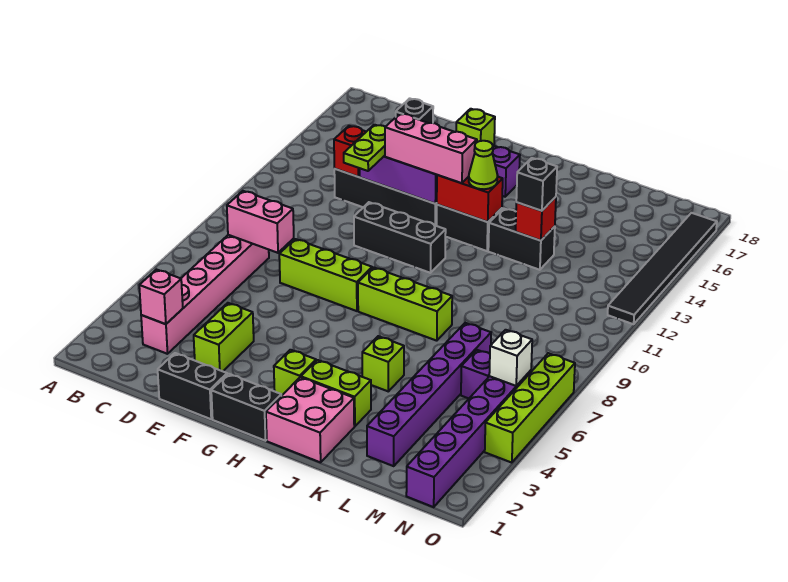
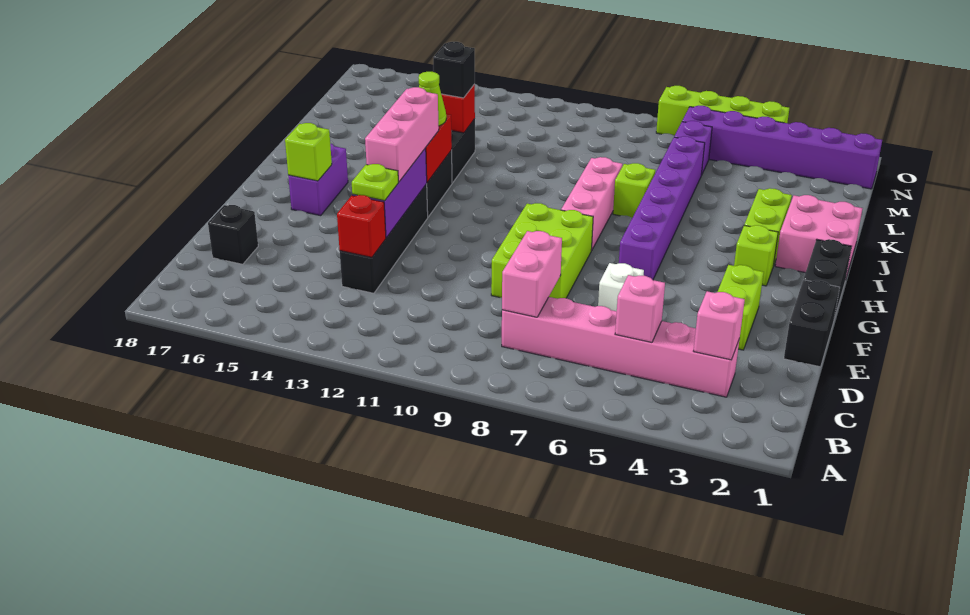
none -> pink 1x1 brick [615,275,665,342]
lime 1x2 brick [194,303,254,371] -> lime 1x2 brick turned to [718,265,764,350]
lime 1x3 brick [279,239,372,311] -> lime 2x3 brick [491,203,593,299]
lime 1x2 plate [344,125,385,171] -> lime 1x1 plate [352,164,398,201]
black 1x3 brick [354,202,446,273] -> none
lime 1x3 brick [358,267,452,341] -> pink 1x3 brick [561,157,622,250]
lime 1x1 brick [362,336,404,391] -> lime 1x1 brick moved to [613,163,655,218]
purple 1x6 brick [367,323,491,466] -> purple 1x6 brick turned to [619,136,705,280]
white 1x1 brick [489,330,532,386] -> white 1x1 brick moved to [598,263,644,311]
black 1x6 tile [608,213,717,324] -> none

